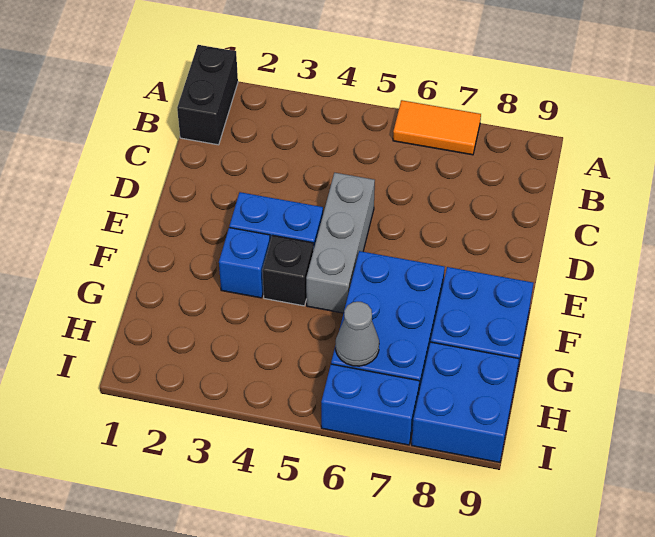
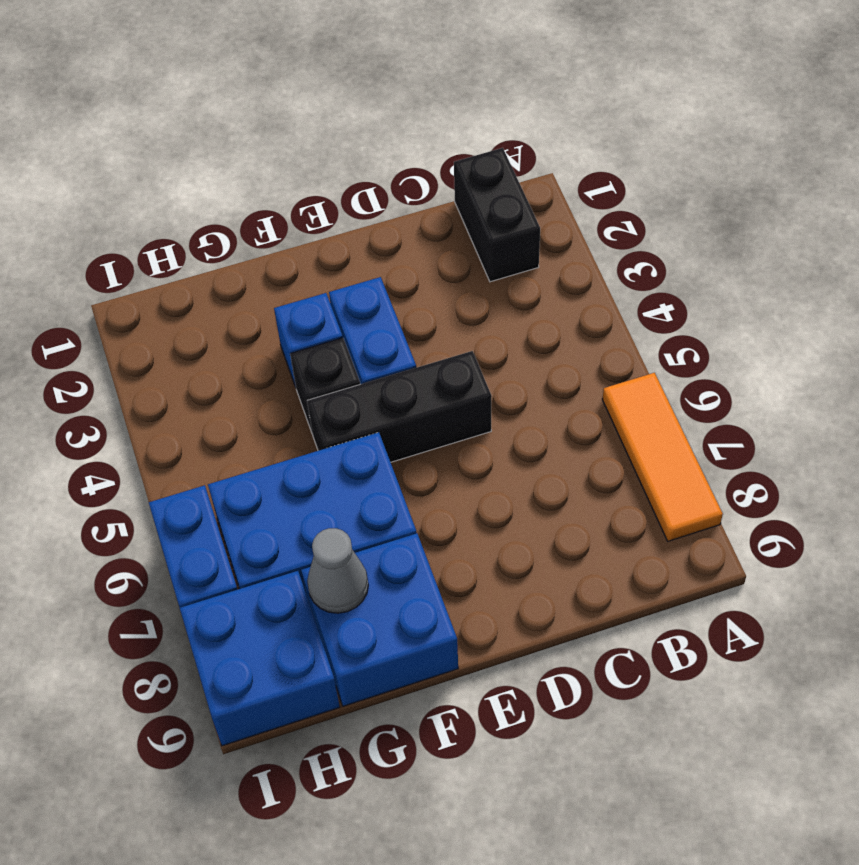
black 1x2 brick [177,45,238,145] -> black 1x2 brick turned to [454,148,540,282]
orange 1x2 tile [393,100,481,155] -> orange 1x3 tile [602,373,723,541]
grey 1x3 brick [306,173,375,313] -> black 1x3 brick [307,351,492,462]
grey 1x1 cone [335,302,379,366] -> grey 1x1 cone moved to [307,528,368,613]

